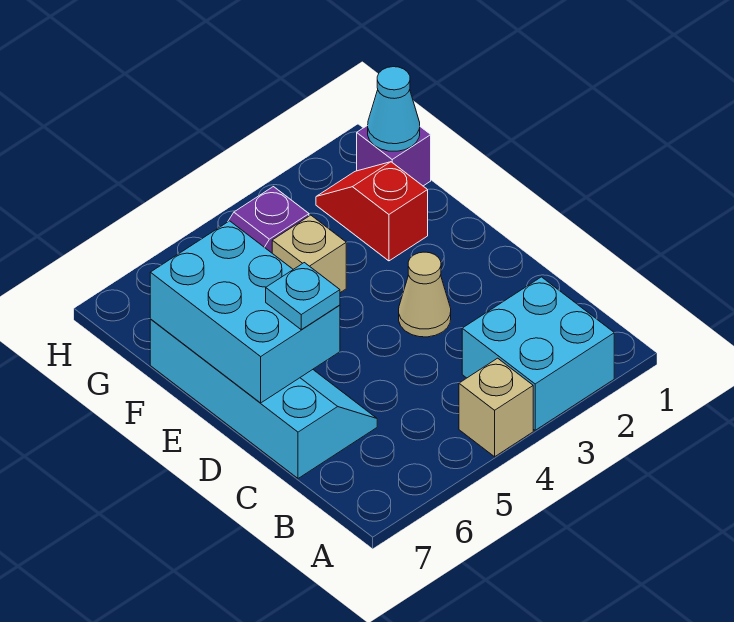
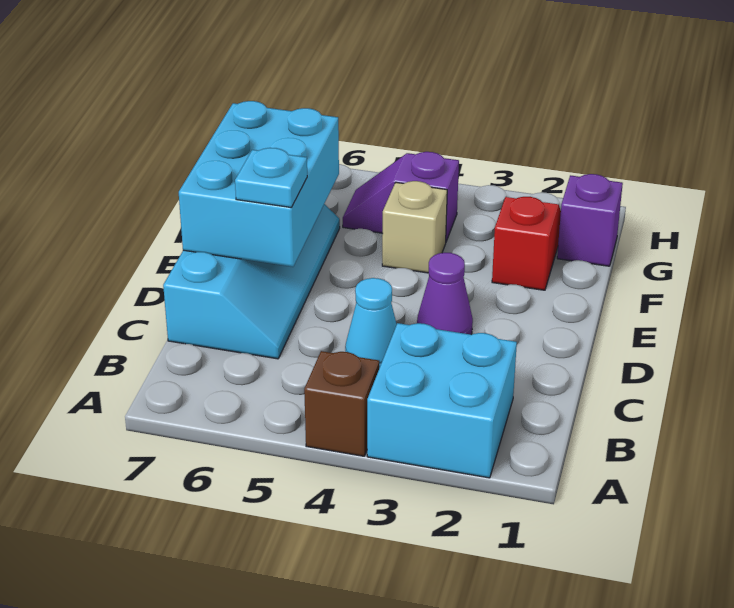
tan 1x1 brick [459,358,533,457] -> brown 1x1 brick [304,351,379,456]
tan 1x1 cone [399,252,451,337] -> purple 1x1 cone [417,253,473,334]
cyan 1x1 cone [368,67,420,151] -> cyan 1x1 cone moved to [345,278,397,368]

